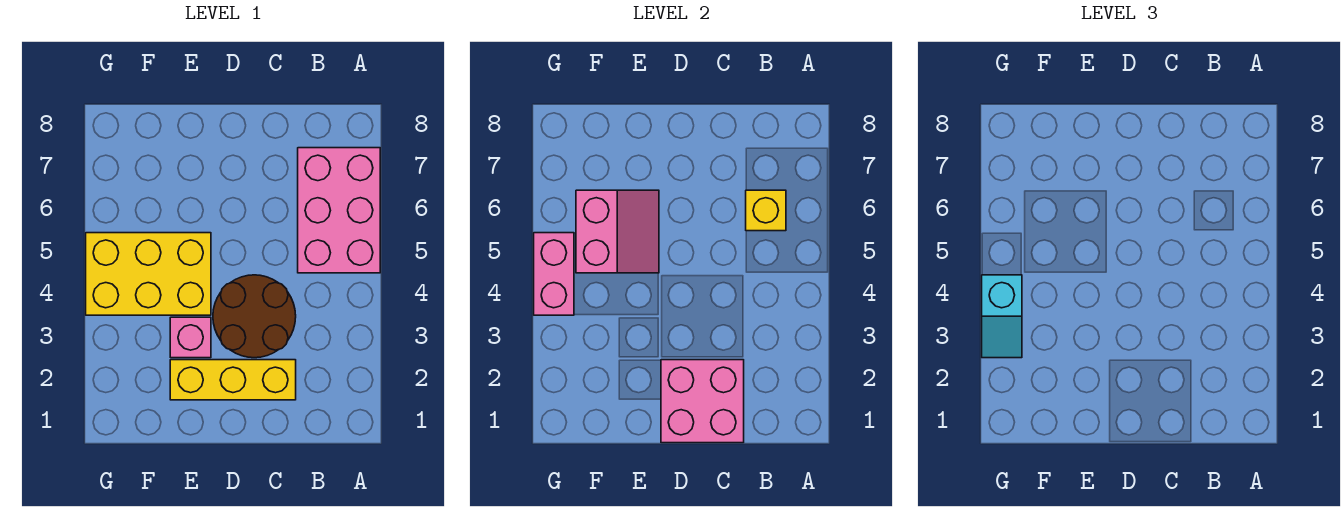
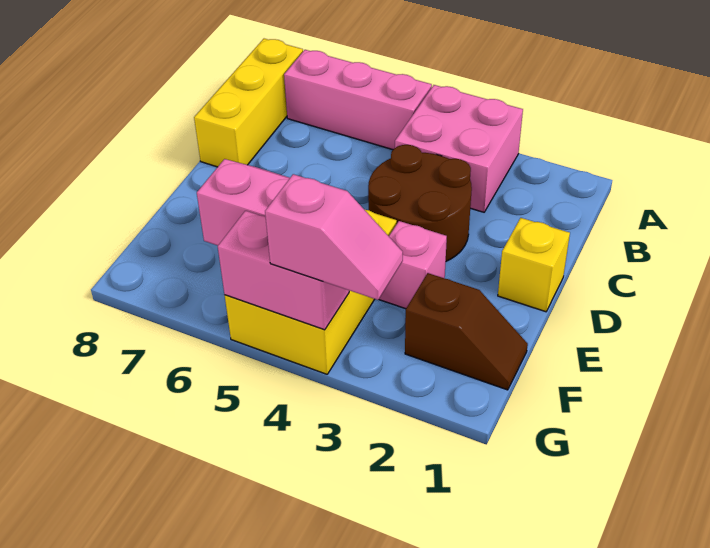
pink 2x3 brick [298,148,380,273] -> pink 1x3 brick [284,50,432,150]
yellow 1x1 brick [746,190,786,231] -> yellow 1x1 brick moved to [498,218,570,312]
pink 2x2 brick [661,360,744,443] -> pink 2x2 brick moved to [395,85,523,212]
yellow 1x3 brick [170,360,296,400] -> yellow 1x3 brick moved to [194,39,303,167]
none -> brown 1x2 slope [405,273,528,390]
cyan 1x2 slope [982,275,1022,358] -> pink 1x2 slope [265,174,403,300]

